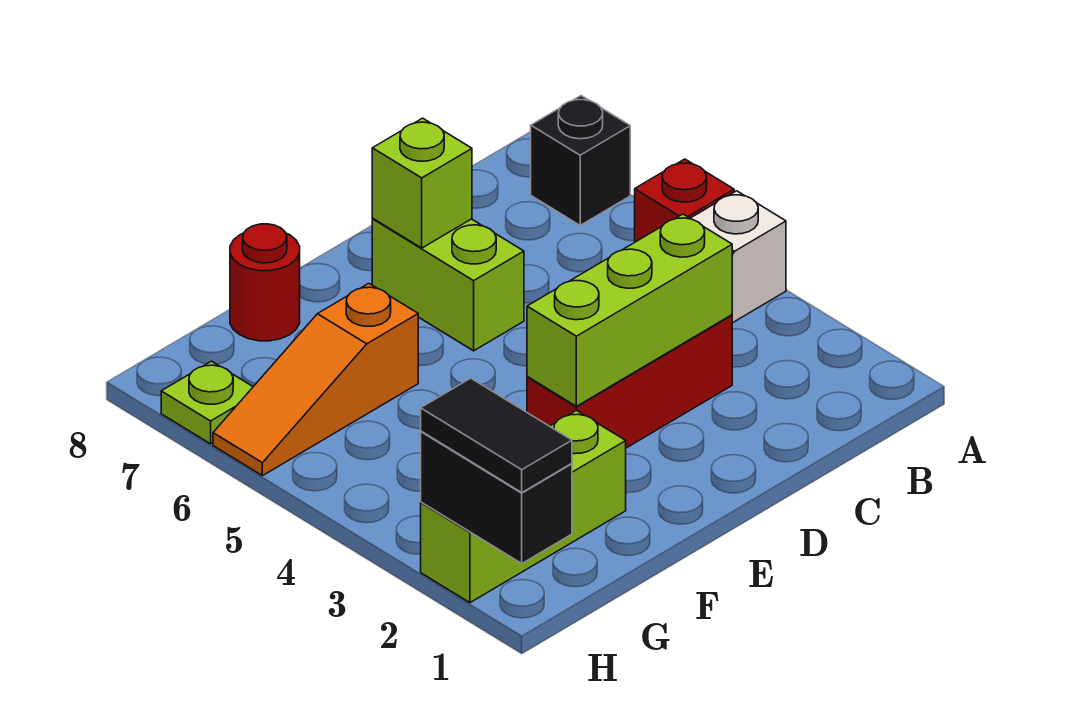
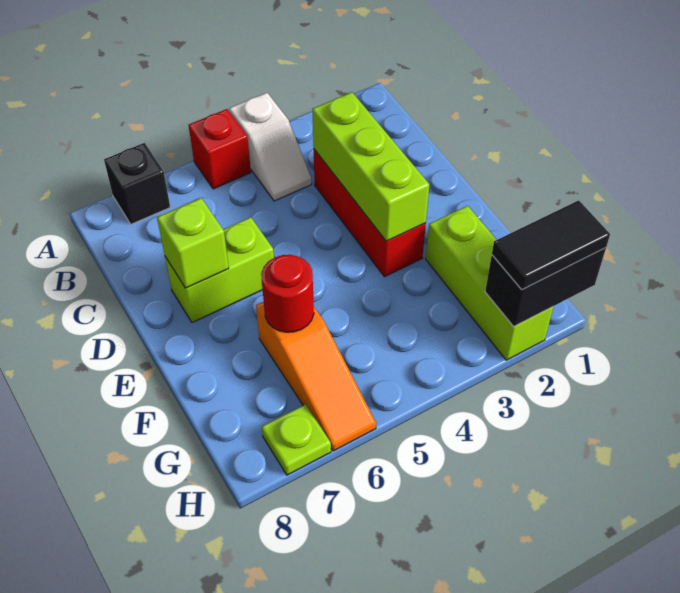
red 1x1 round brick [230,224,300,341] -> red 1x1 round brick moved to [261,255,314,332]

